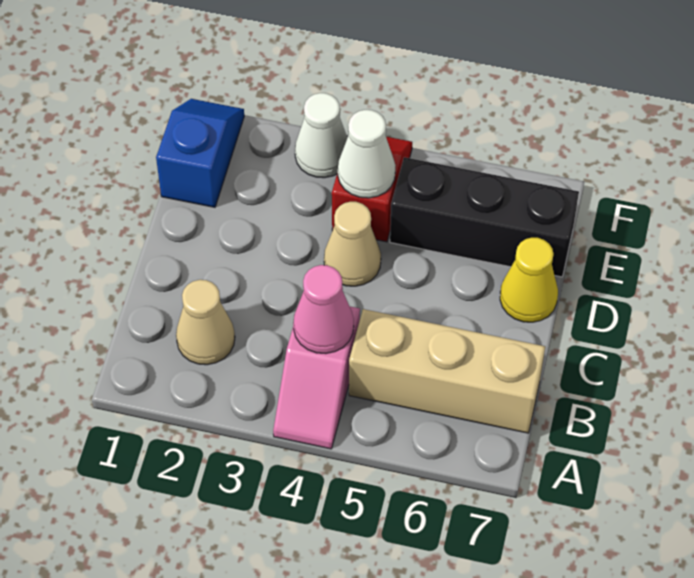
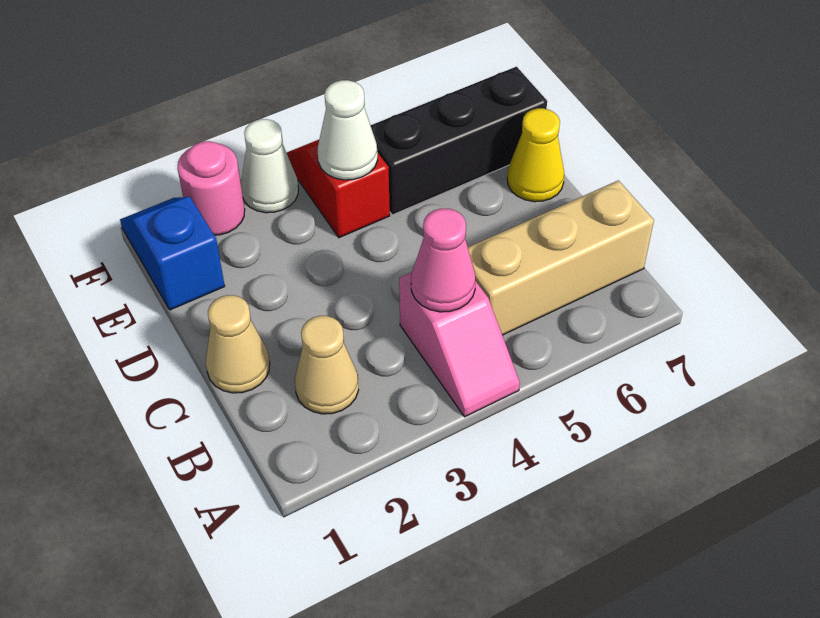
tan 1x1 cone [324,202,381,286] -> tan 1x1 cone moved to [206,295,270,393]
none -> pink 1x1 round brick [178,141,245,235]

